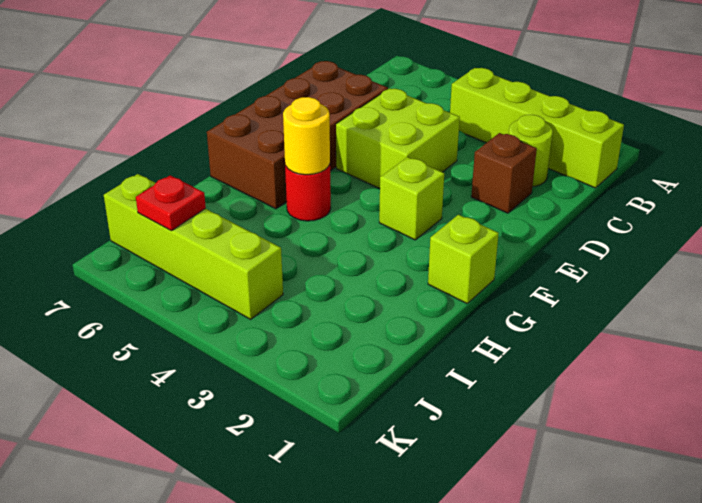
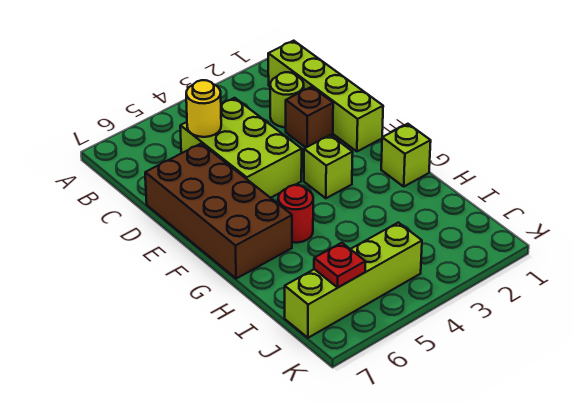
lime 1x4 brick [450,68,624,188] -> lime 1x4 brick turned to [268,41,383,151]
lime 2x2 brick [336,88,460,189] -> lime 2x3 brick [180,98,302,198]
yellow 1x1 round brick [283,97,330,175] -> yellow 1x1 round brick moved to [186,80,221,137]

